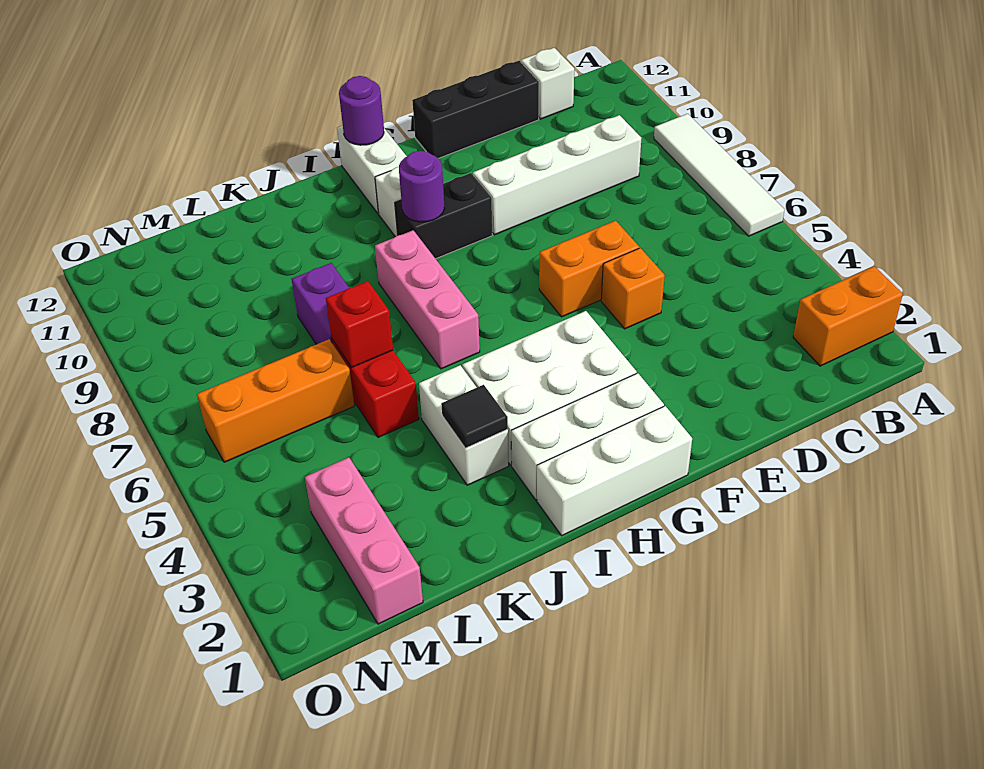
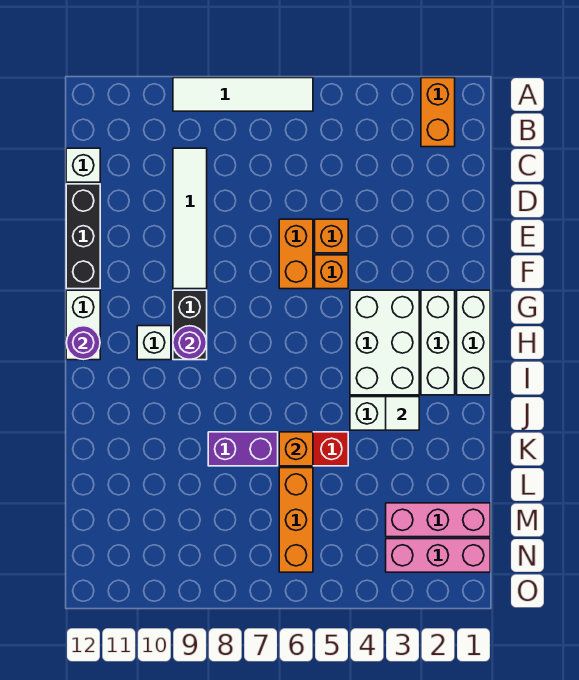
white 1x4 brick [473,115,641,235] -> white 1x4 tile [173,148,207,289]
none -> orange 1x1 brick [315,255,348,289]
white 1x2 brick [337,126,407,214] -> white 1x2 brick turned to [66,290,100,360]
pink 1x3 brick [375,230,480,369] -> pink 1x3 brick moved to [386,539,490,572]
black 1x1 tile [441,385,508,448] -> white 1x1 tile [386,397,419,430]
red 1x1 brick [326,281,393,368] -> orange 1x1 brick [279,432,313,466]

